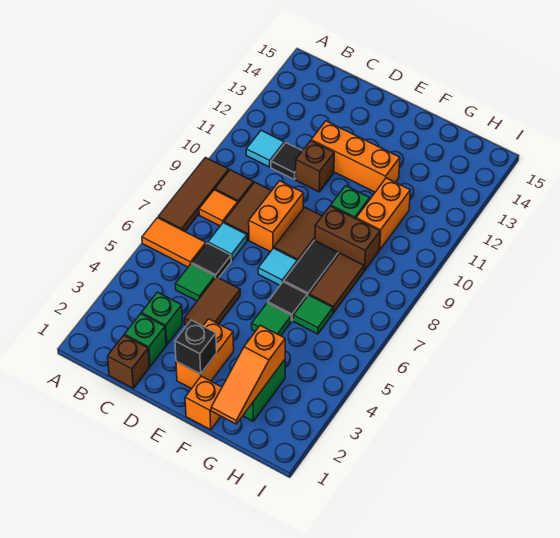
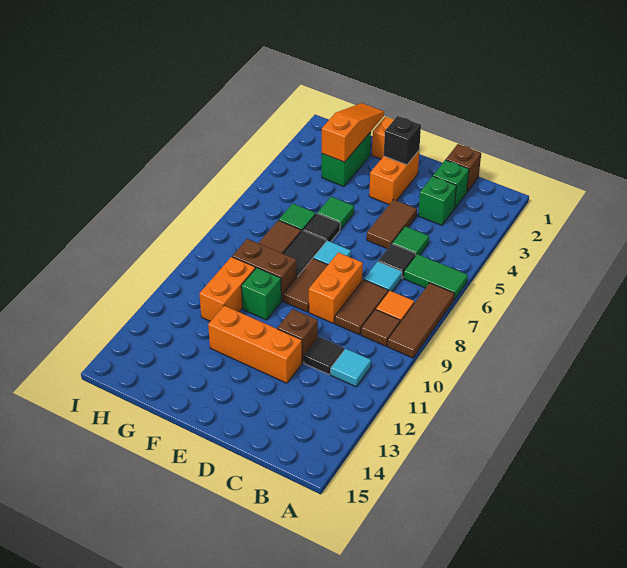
orange 1x2 tile [142,218,206,267] -> green 1x2 tile [404,254,468,300]

